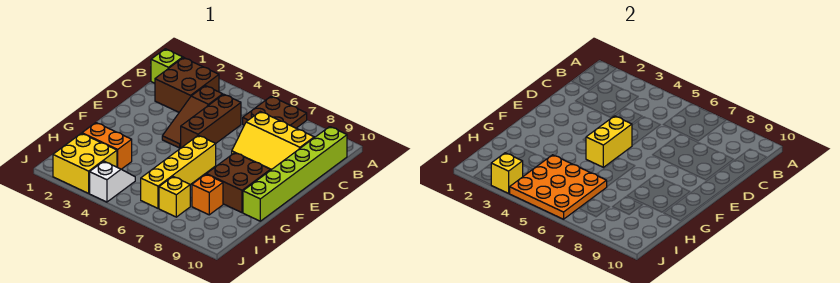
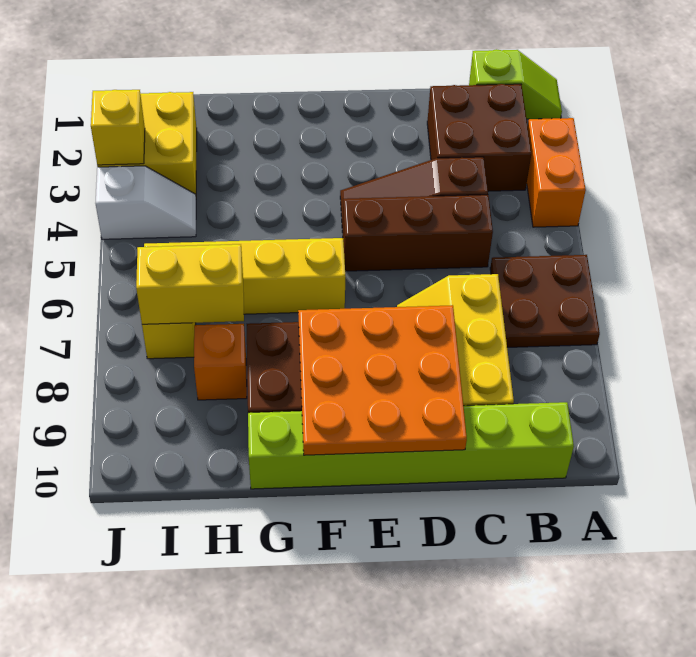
yellow 1x2 brick [586,116,632,167] -> yellow 1x2 brick moved to [136,244,244,324]
orange 1x2 brick [82,123,132,169] -> orange 1x2 brick moved to [527,118,586,227]
orange 3x3 plate [510,155,607,219] -> orange 3x3 plate moved to [298,305,467,455]

